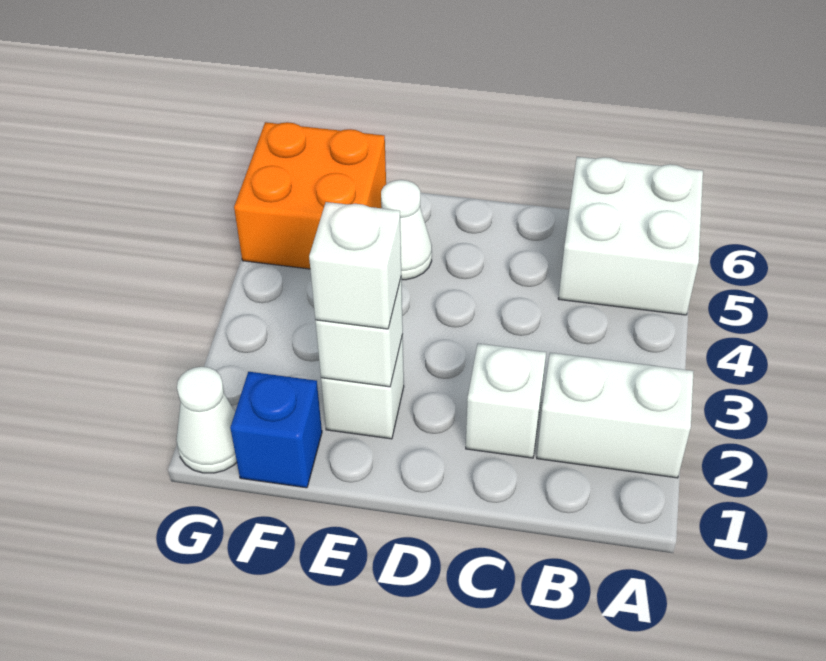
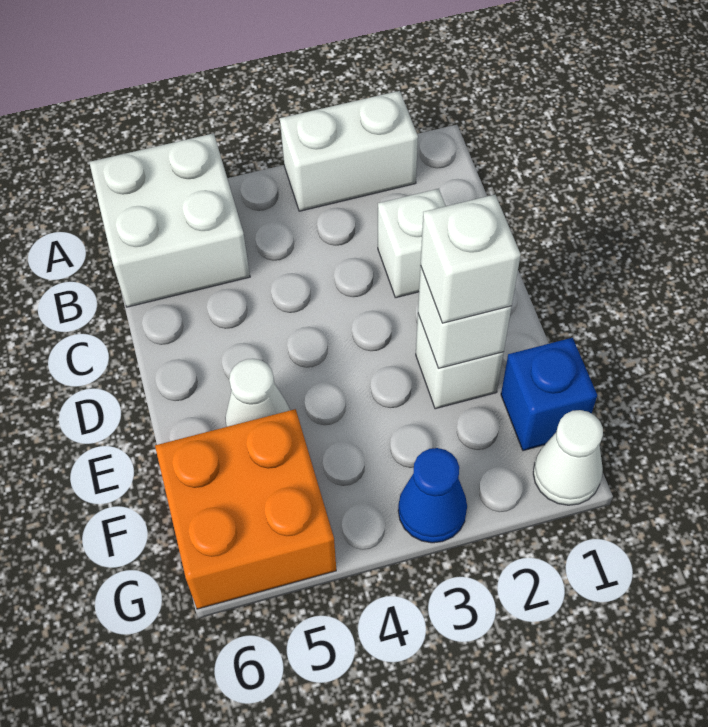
white 1x2 brick [537,353,694,478] -> white 1x2 brick turned to [280,91,418,211]
none -> blue 1x1 cone [398,448,467,543]

